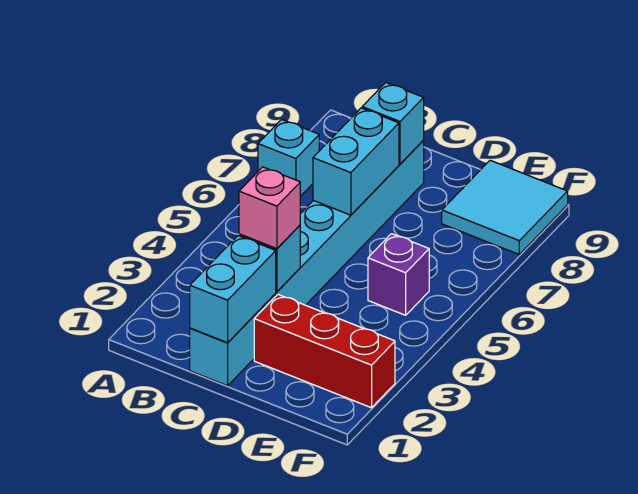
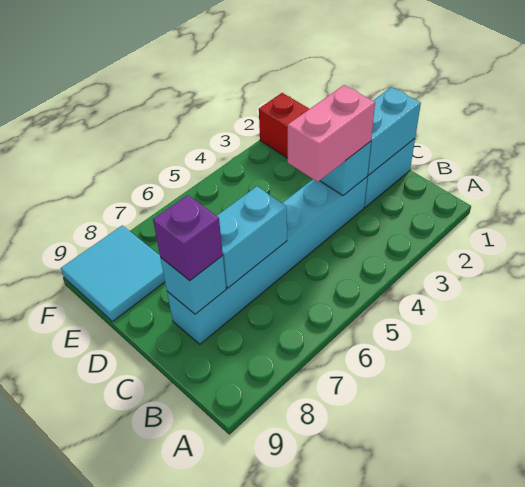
cyan 1x1 brick [258,119,319,197] -> none
pink 1x1 brick [239,167,300,249] -> pink 1x2 brick [288,85,375,182]
purple 1x1 brick [368,234,429,315] -> purple 1x1 brick moved to [153,195,223,281]

